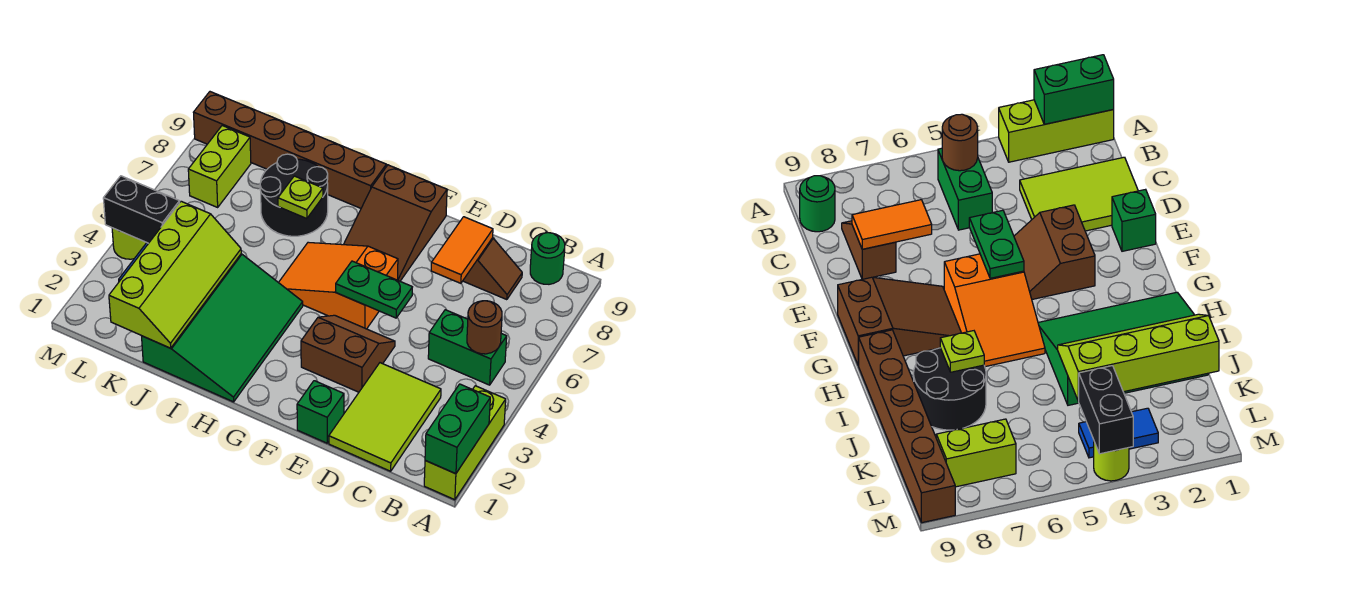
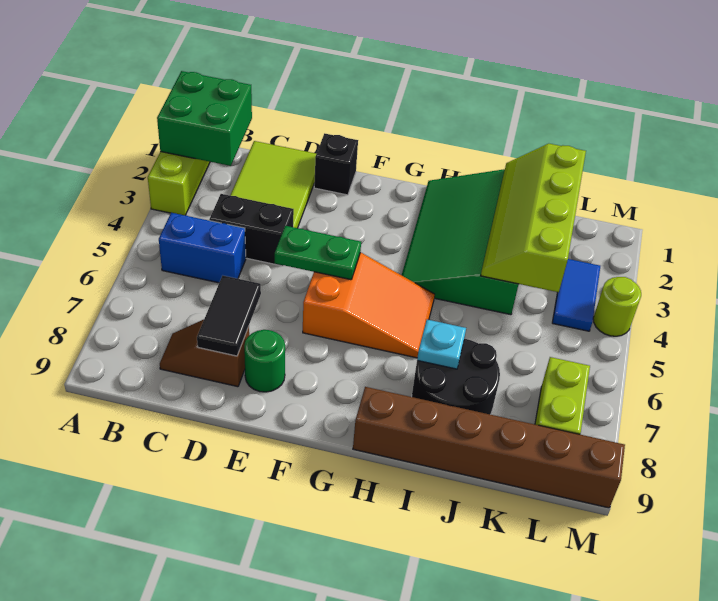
green 1x2 brick [425,384,490,474] -> green 2x2 brick [157,71,252,166]
green 1x2 brick [428,310,507,385] -> blue 1x2 brick [159,213,246,283]
brown 1x1 round brick [467,301,502,354] -> none
green 1x1 round brick [530,233,565,284] -> green 1x1 round brick moved to [244,330,285,392]
orange 1x2 tile [431,217,493,283] -> black 1x2 tile [197,276,261,356]
green 1x1 brick [297,381,344,443] -> black 1x1 brick [314,133,358,195]
brown 2x2 slope [301,315,395,392] -> none
brown 2x3 slope [344,165,447,281] -> none
lime 1x1 plate [278,176,323,219] -> cyan 1x1 plate [417,320,466,369]
black 1x2 brick [103,176,180,243] -> black 1x2 brick moved to [209,194,294,266]

